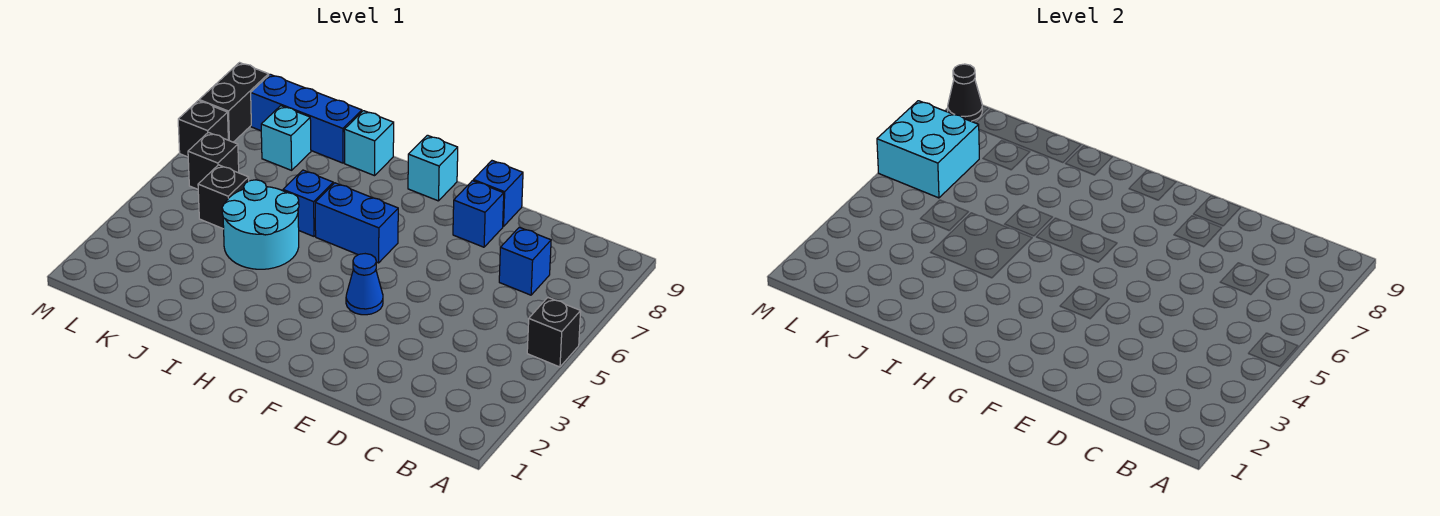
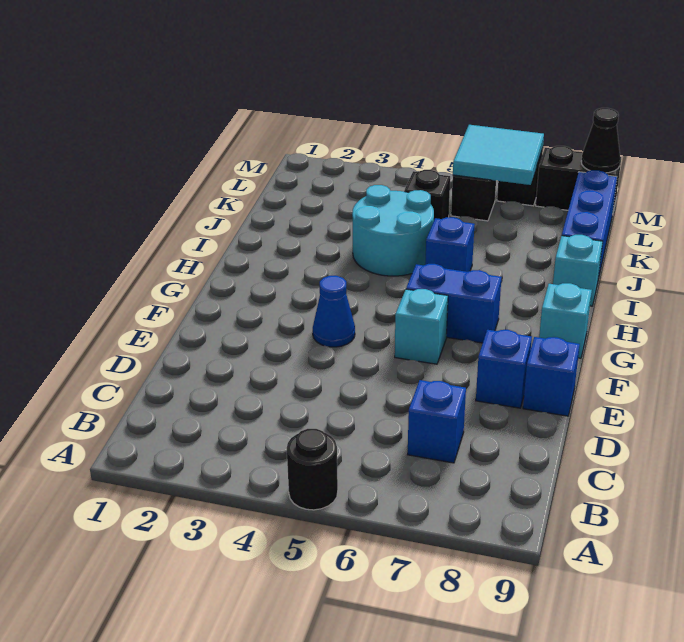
black 1x1 brick [527,298,581,367] -> black 1x1 round brick [287,429,338,510]
blue 1x2 brick [315,183,398,263] -> blue 1x2 brick turned to [406,264,501,343]
cyan 1x1 brick [261,106,311,170] -> cyan 1x1 brick moved to [395,289,448,364]
cyan 2x2 brick [877,101,979,198] -> cyan 2x2 tile [453,125,544,185]

